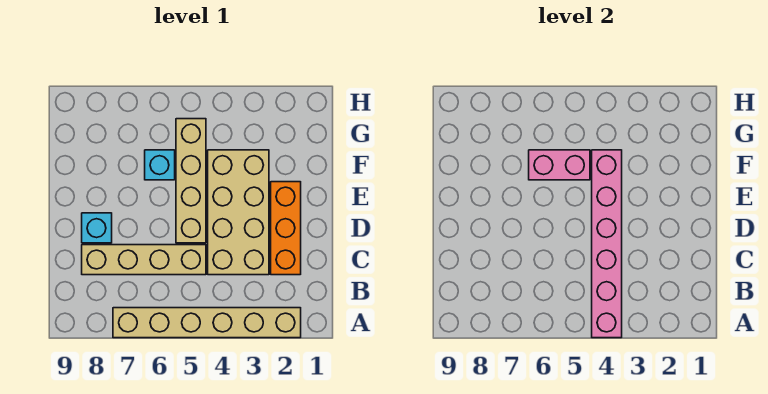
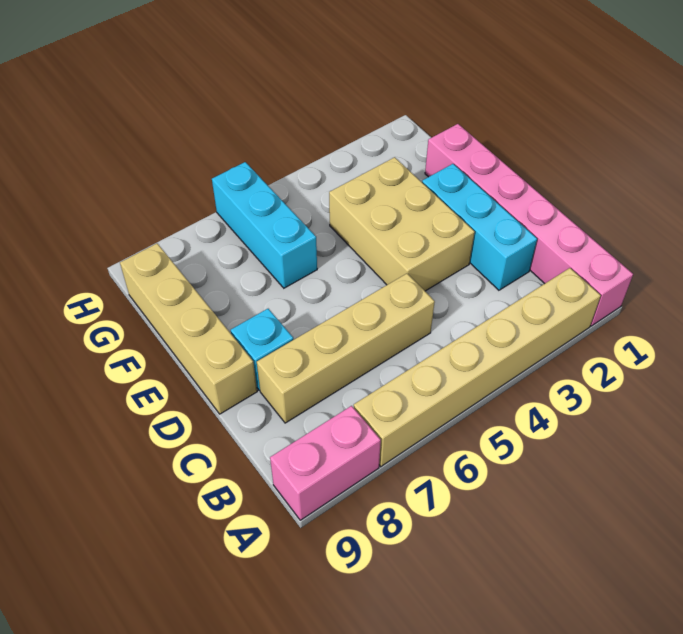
pink 1x6 brick [592,150,622,338] -> pink 1x6 brick moved to [425,124,633,326]
orange 1x3 brick [271,182,301,275] -> cyan 1x3 brick [422,164,537,290]
tan 2x4 brick [208,150,269,275] -> tan 2x3 brick [329,157,475,291]
tan 1x4 brick [176,119,206,243] -> tan 1x4 brick moved to [120,244,257,414]
pink 1x2 brick [529,150,590,180] -> pink 1x2 brick moved to [270,406,381,520]
cyan 1x1 brick [145,150,175,180] -> cyan 1x3 brick [212,162,317,288]

